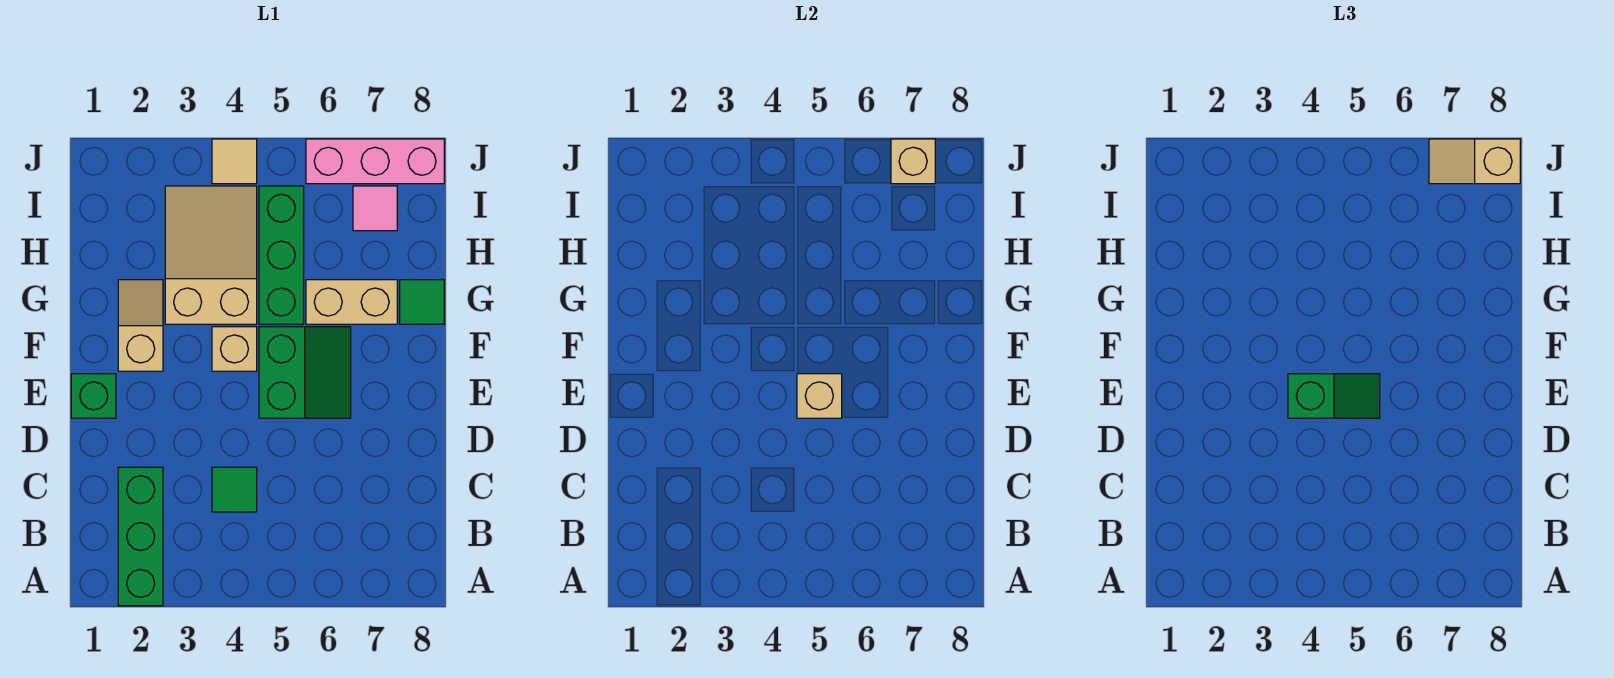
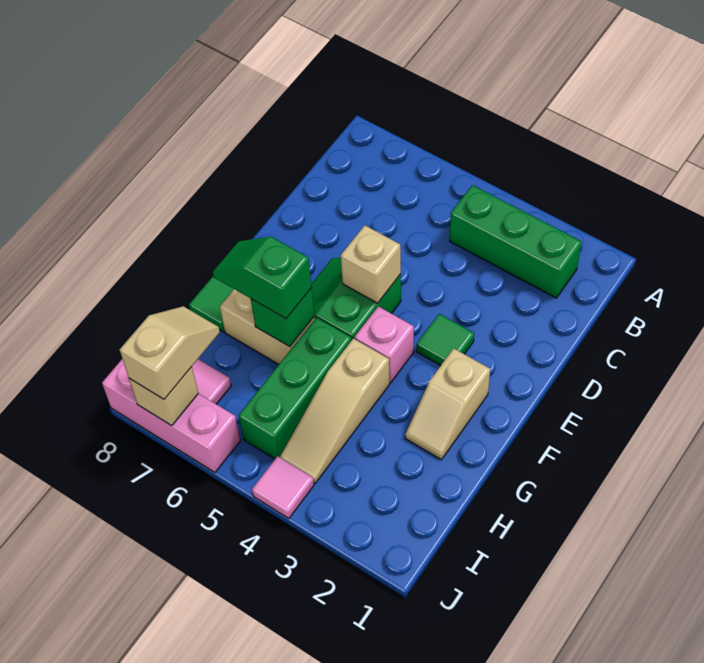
green 1x3 brick [118,467,163,606] -> green 1x3 brick turned to [450,185,582,298]
green 1x1 tile [212,467,257,512] -> green 1x1 tile moved to [416,314,474,366]
green 1x1 brick [71,374,116,418] -> green 1x1 brick moved to [251,288,315,347]
green 1x2 slope [1288,374,1380,418] -> green 1x2 slope moved to [213,237,312,319]
tan 1x1 brick [212,327,257,371] -> pink 1x1 brick [354,306,414,383]
tan 2x3 slope [165,186,257,324] -> tan 1x3 slope [280,338,390,483]
tan 1x1 tile [212,139,257,184] -> pink 1x1 tile [252,456,314,519]
tan 1x2 slope [1429,139,1520,184] -> tan 1x2 slope turned to [120,306,220,399]

